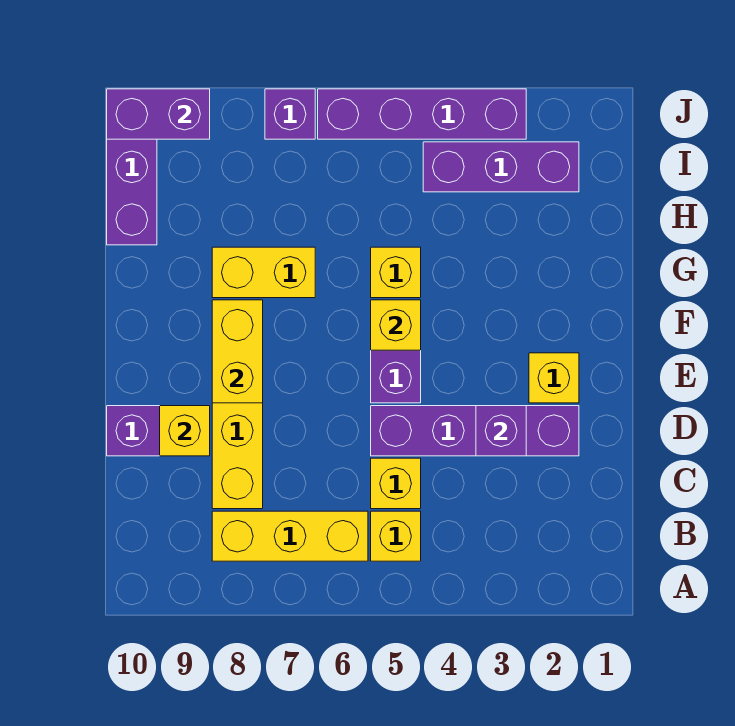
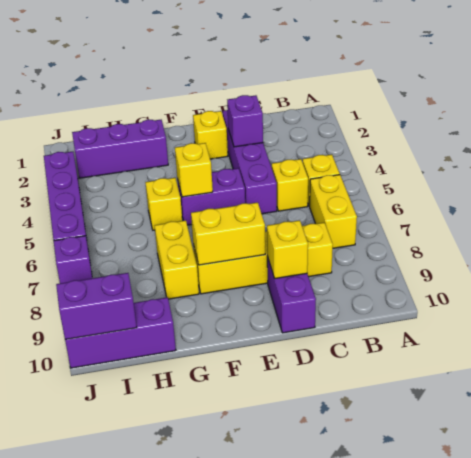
yellow 1x3 brick [212,511,368,561] -> yellow 1x2 brick [310,175,357,248]
purple 1x3 brick [423,142,579,192] -> purple 1x3 brick turned to [72,120,168,178]
purple 1x2 brick [107,89,210,139] -> purple 1x2 brick turned to [56,273,137,339]

